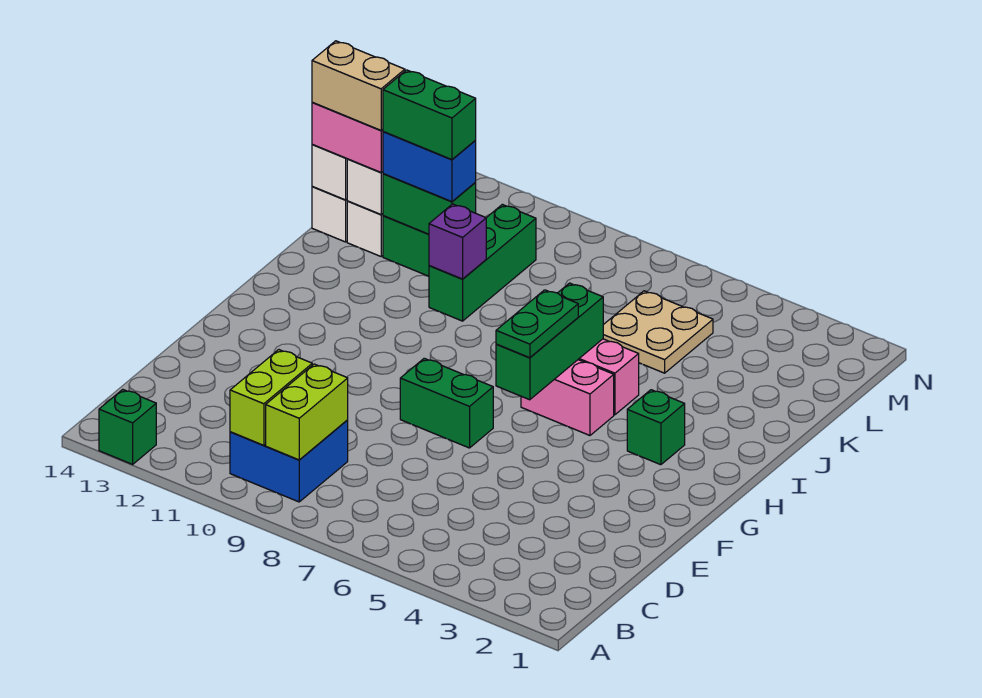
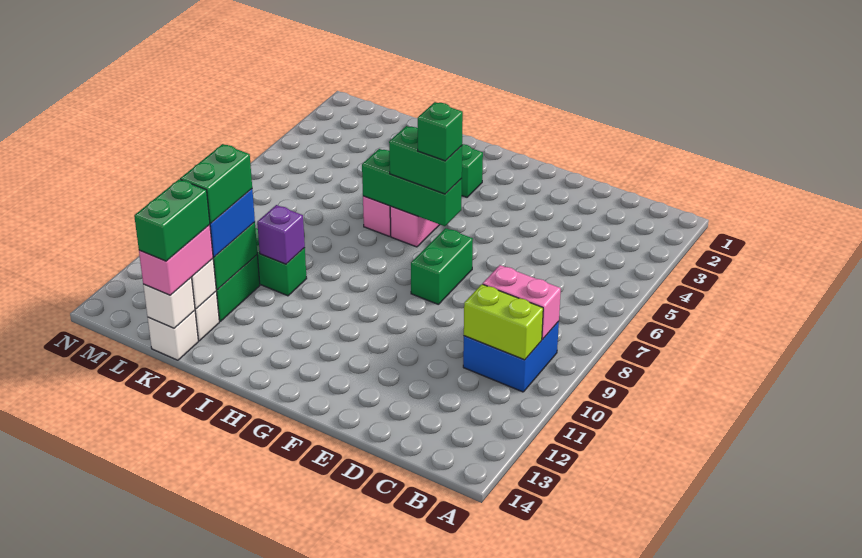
green 1x1 brick [99,389,156,464] -> green 1x1 brick moved to [418,102,463,161]
lime 1x2 brick [266,364,348,460] -> pink 1x2 brick [483,265,561,339]
green 1x2 plate [496,290,578,358] -> green 1x2 brick [389,126,462,194]
tan 2x2 plate [603,291,713,373] -> none
tan 1x2 brick [312,41,405,130] -> green 1x2 brick [134,179,210,261]

